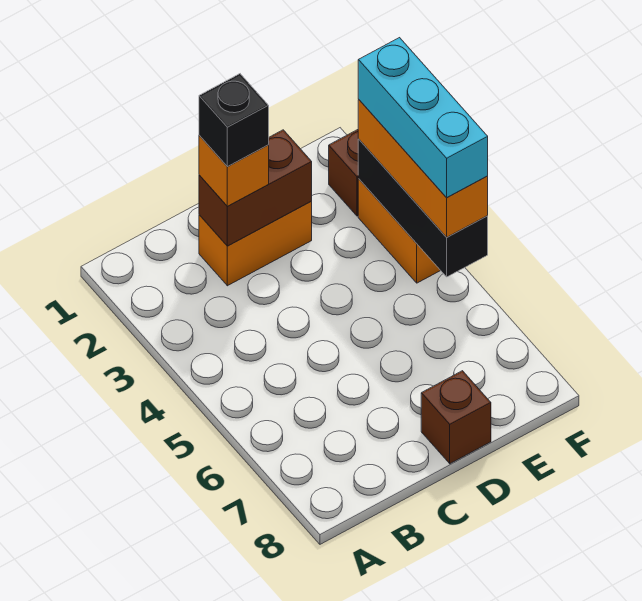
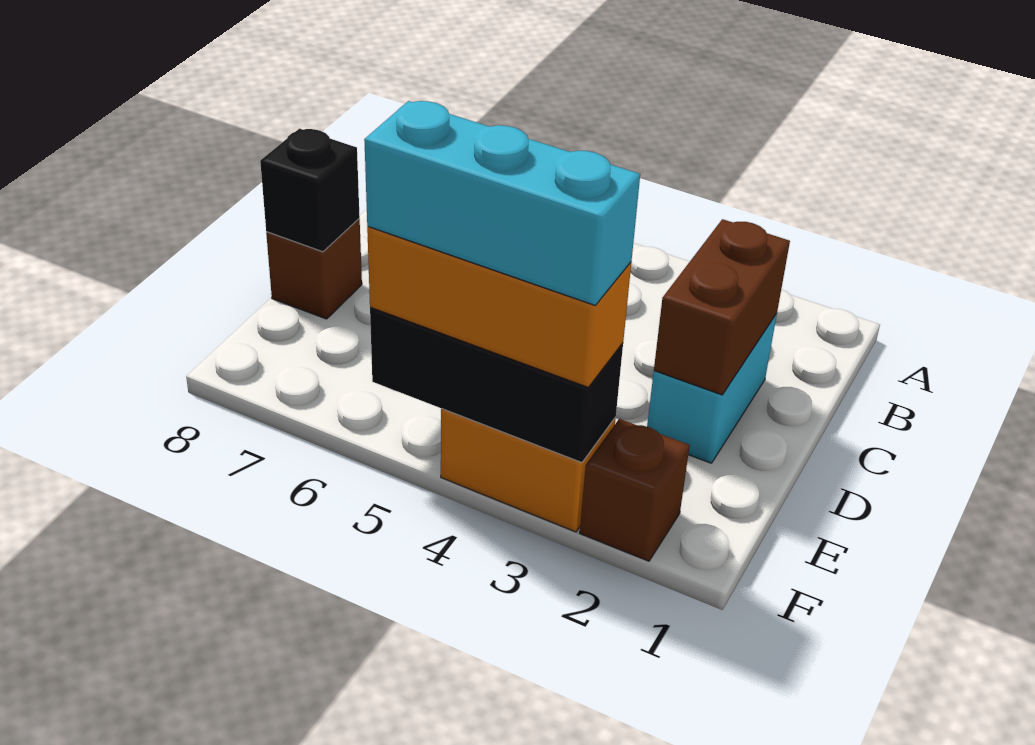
orange 1x2 brick [199,201,312,286] -> cyan 1x2 brick [647,313,777,463]
orange 1x1 brick [199,135,269,206] -> none
black 1x1 brick [199,74,269,167] -> black 1x1 brick moved to [260,129,360,252]

